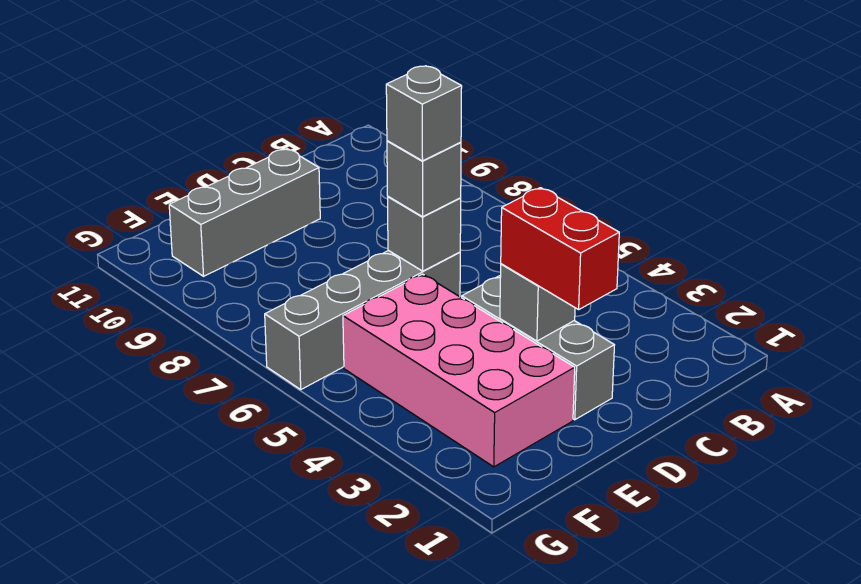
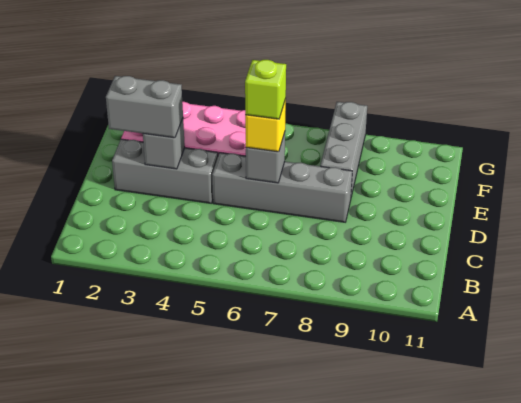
red 1x2 brick [501,188,619,310] -> grey 1x2 brick [106,76,183,138]
grey 1x4 brick [265,250,460,389] -> grey 1x4 brick turned to [212,153,352,222]
grey 1x1 brick [387,141,461,217] -> yellow 1x1 brick [245,99,286,152]
grey 1x1 brick [386,66,462,161] -> lime 1x1 brick [245,60,286,119]
grey 1x3 brick [169,149,320,276] -> grey 1x3 brick moved to [320,102,367,197]

